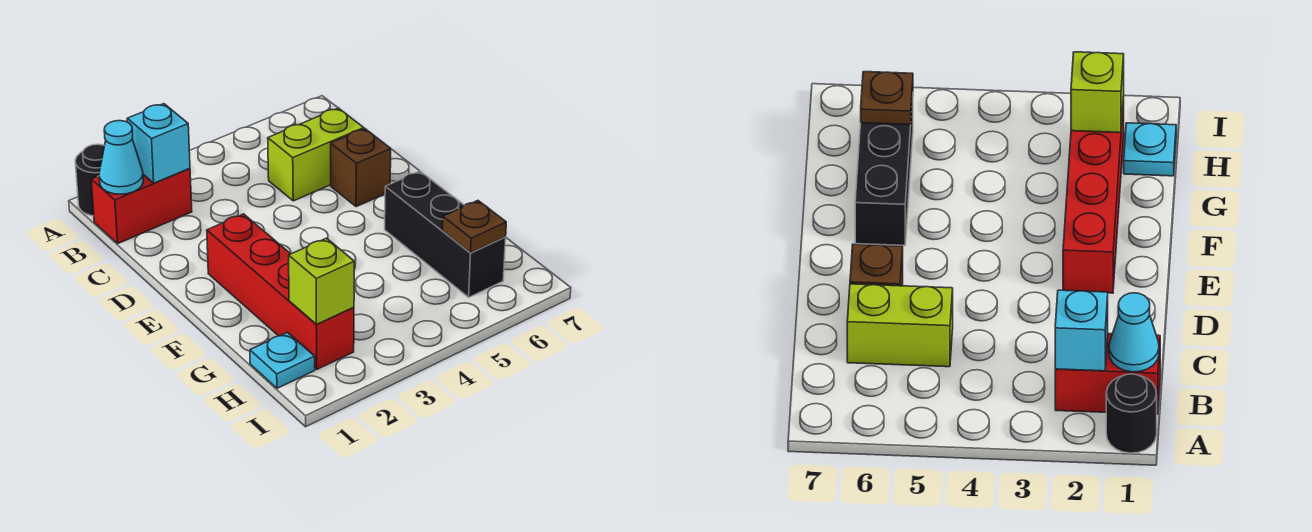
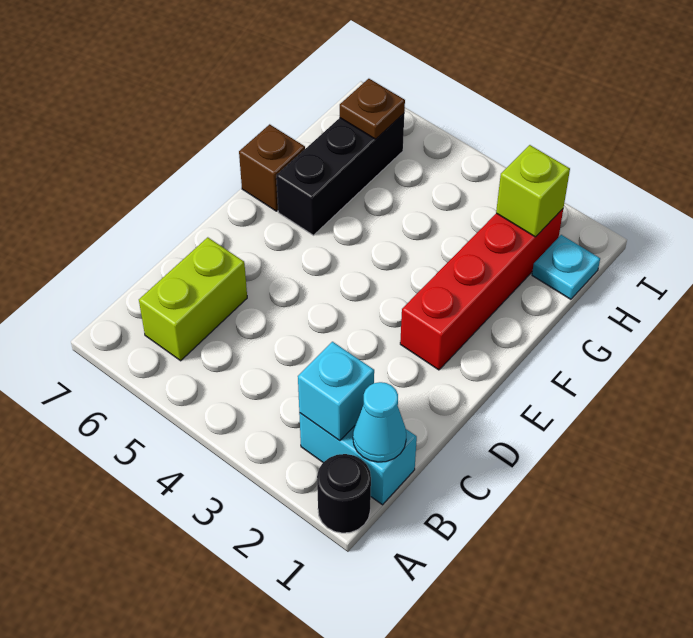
red 1x2 brick [91,168,192,243] -> cyan 1x2 brick [299,413,417,505]
lime 1x2 brick [268,108,364,201] -> lime 1x2 brick turned to [139,237,247,361]
brown 1x1 brick [331,129,391,207] -> brown 1x1 brick moved to [239,124,305,211]

